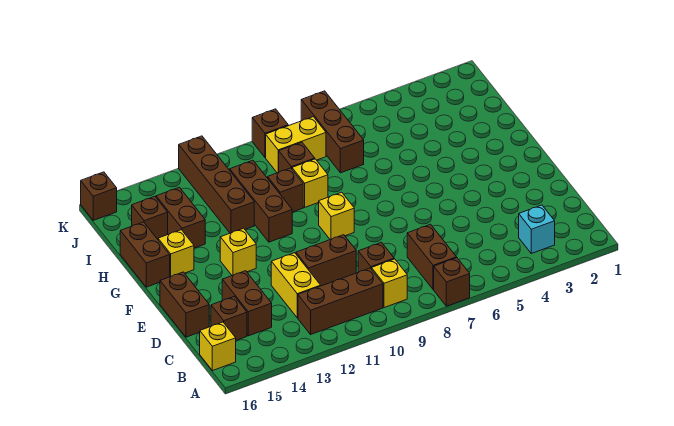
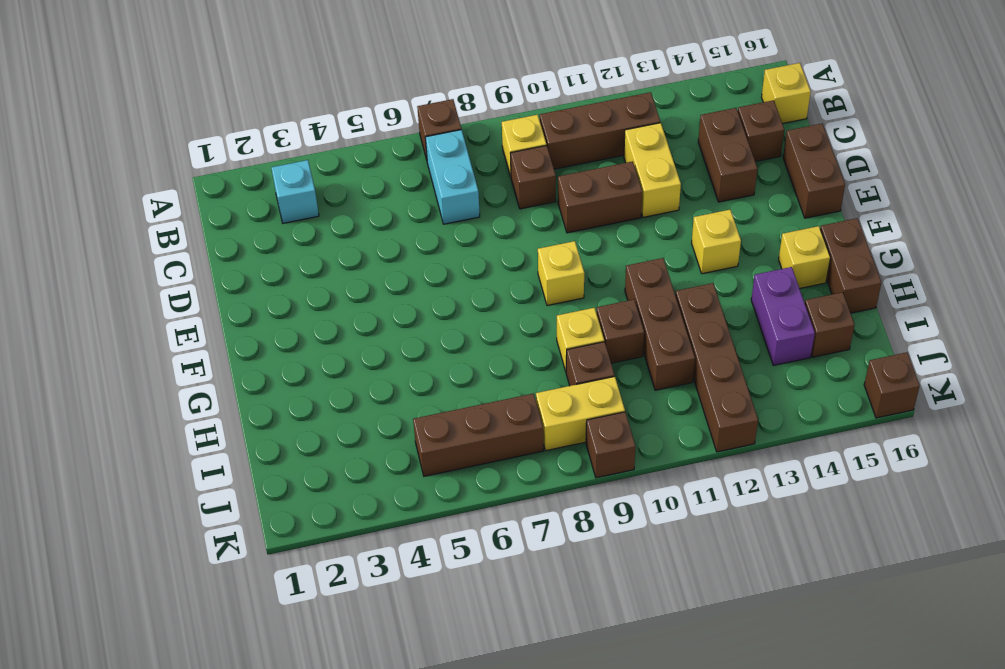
brown 1x2 brick [407,224,457,290] -> cyan 1x2 brick [425,130,480,224]
brown 1x2 brick [156,187,205,248] -> purple 1x2 brick [751,267,815,366]
brown 1x3 brick [301,91,364,173] -> brown 1x3 brick turned to [413,393,543,476]

